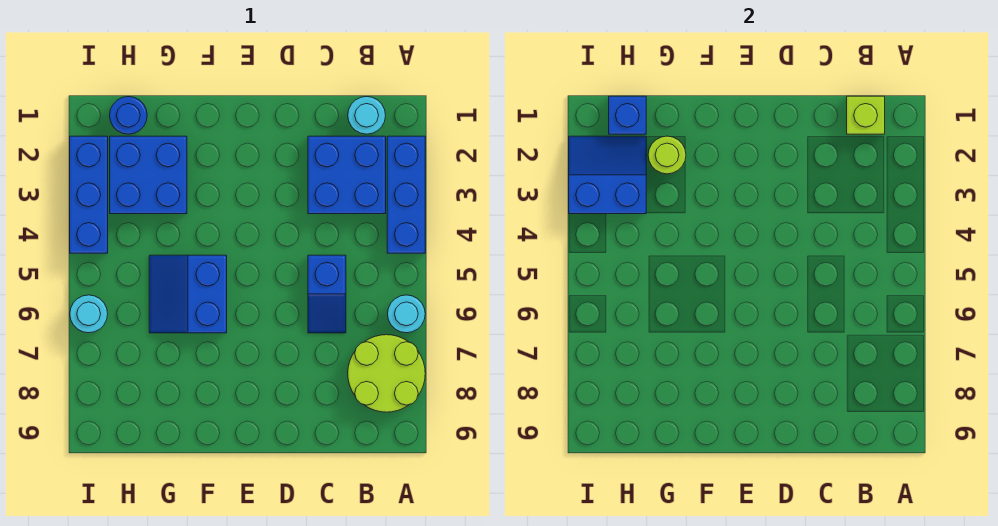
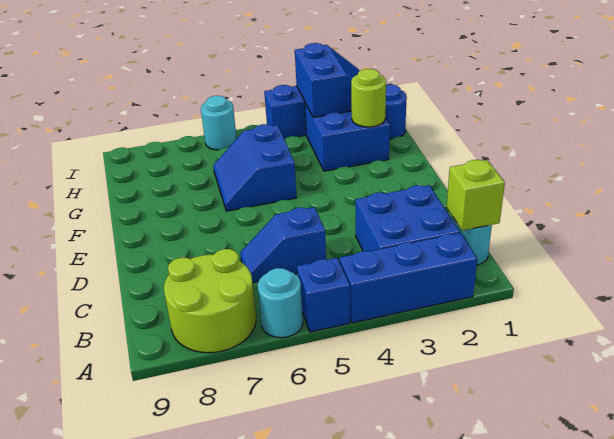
blue 2x2 slope [149,255,227,333] -> blue 2x2 slope turned to [213,124,297,211]
blue 1x1 brick [609,96,646,134] -> blue 1x1 brick moved to [297,258,350,332]

